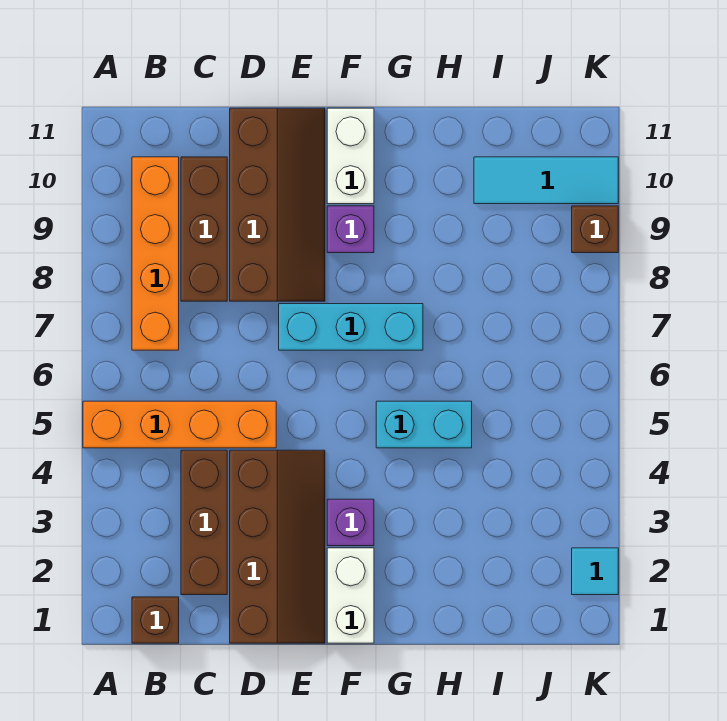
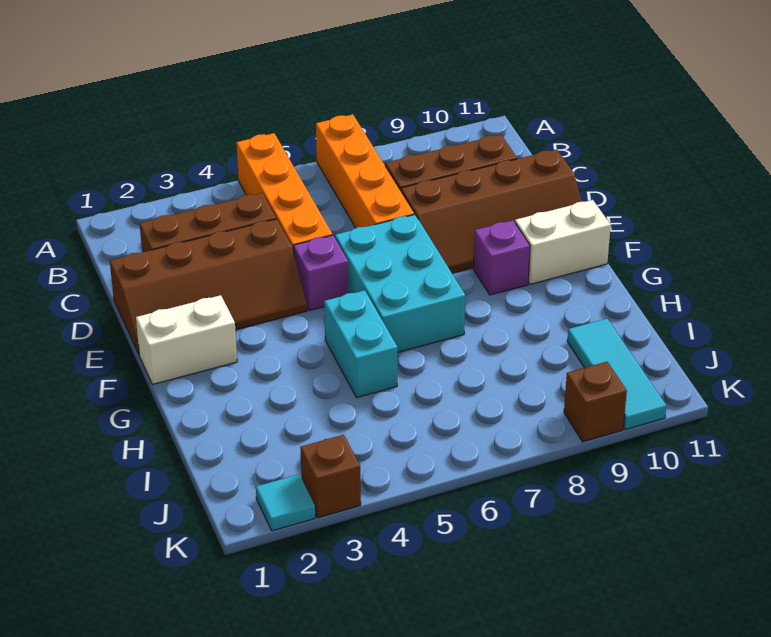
brown 1x1 brick [132,597,179,643] -> brown 1x1 brick moved to [300,435,361,518]
orange 1x4 brick [132,157,179,350] -> orange 1x4 brick turned to [316,114,415,228]
cyan 1x3 brick [279,304,423,350] -> cyan 2x3 brick [335,215,465,353]
purple 1x1 brick [327,499,374,546] -> purple 1x1 brick moved to [294,235,349,311]

